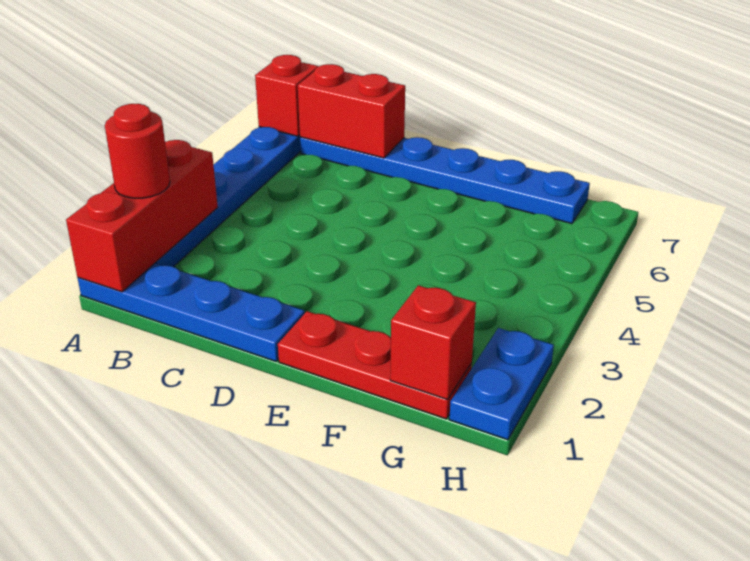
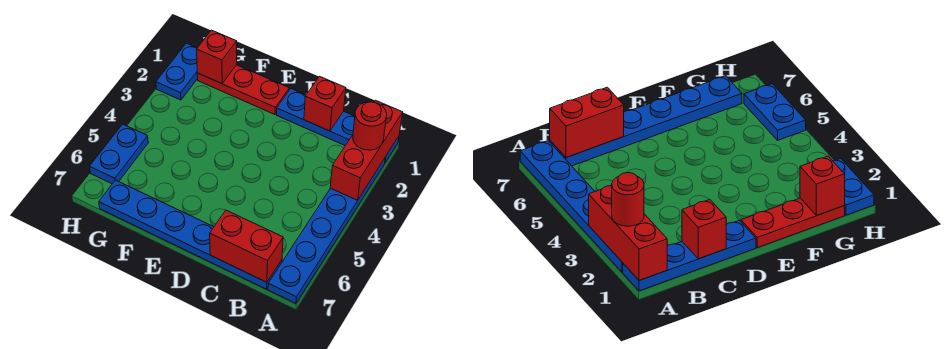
red 1x1 brick [255,55,318,136] -> red 1x1 brick moved to [304,76,346,131]
none -> blue 1x2 plate [89,124,148,184]

